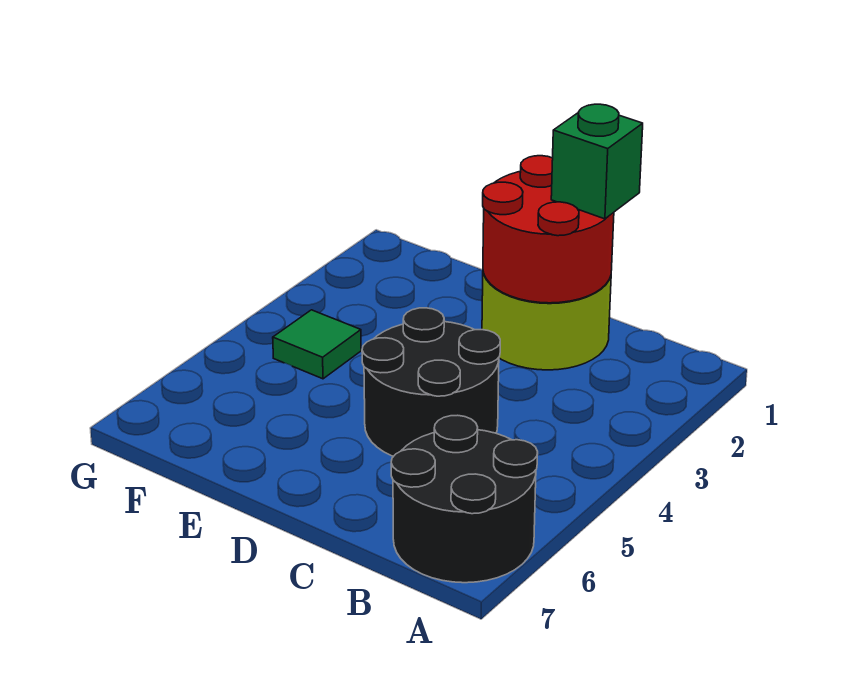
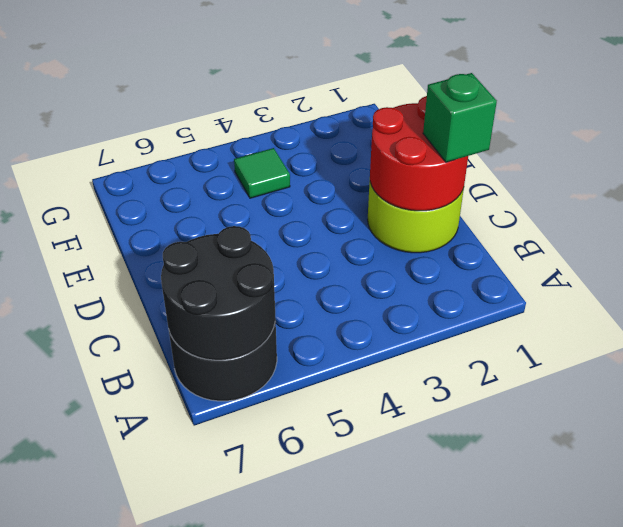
black 2x2 round brick [362,308,500,456] -> black 2x2 round brick moved to [161,226,275,360]

